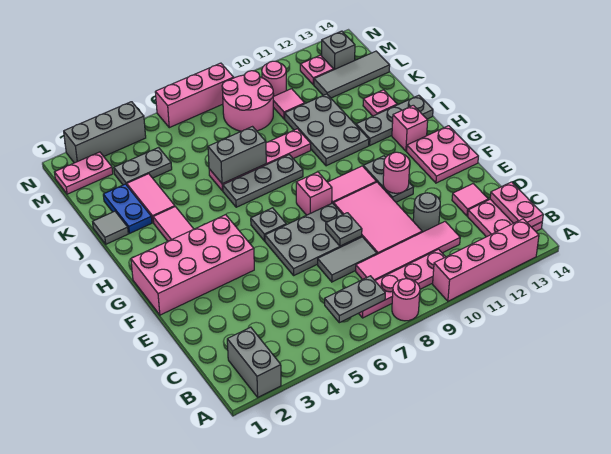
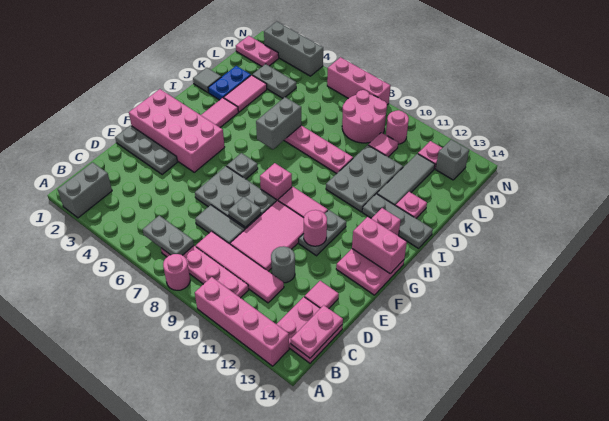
none -> pink 1x2 brick [352,217,407,274]
grey 1x3 plate [223,155,303,207] -> grey 1x3 plate moved to [115,125,177,175]
grey 1x2 brick [208,127,266,184] -> grey 1x2 brick turned to [256,97,301,149]
grey 1x3 tile [314,51,390,98] -> grey 1x3 tile turned to [377,154,435,206]

